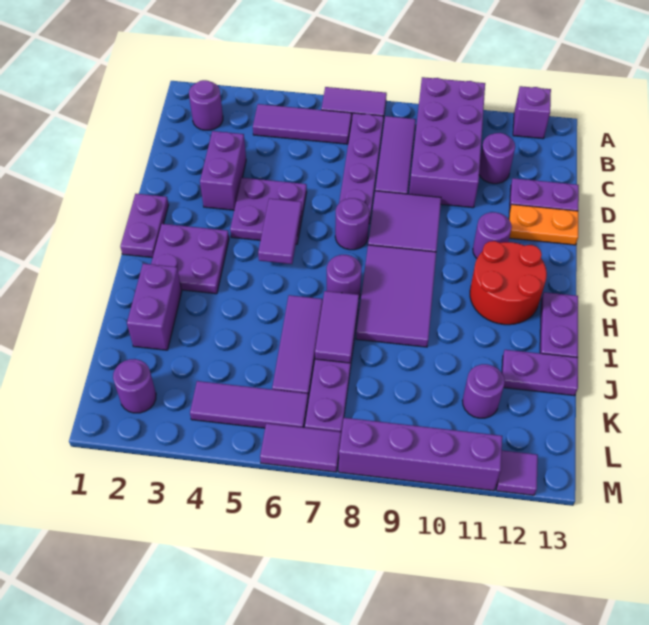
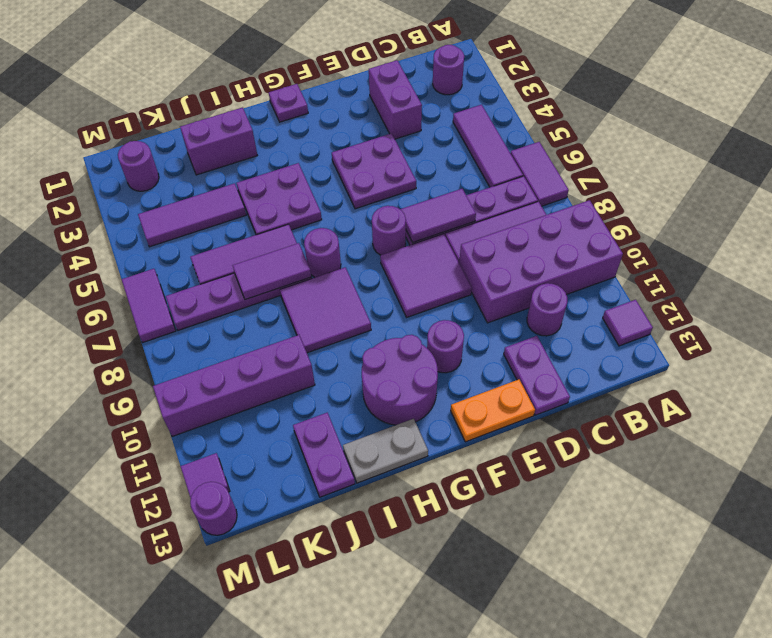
purple 1x1 brick [513,86,551,139] -> purple 1x1 tile [603,300,653,346]
purple 1x2 brick [200,131,246,210] -> purple 1x2 brick turned to [369,60,422,139]
orange 1x2 plate [509,204,578,245] -> orange 1x2 plate turned to [451,379,535,442]
purple 1x2 plate [120,194,169,258] -> purple 1x1 plate [269,84,308,122]
purple 1x2 tile [258,198,302,264] -> purple 1x2 tile moved to [400,189,476,243]
purple 2x2 plate [151,224,229,294] -> purple 2x2 plate moved to [237,163,322,235]
purple 2x3 tile [356,245,436,347] -> purple 2x2 tile [280,267,371,353]
red 2x2 round brick [470,241,547,325] -> purple 2x2 round brick [362,335,438,425]
purple 1x2 plate [540,292,578,357] -> grey 1x2 plate [343,419,428,483]
purple 1x1 round brick [462,364,505,418] -> purple 1x1 round brick moved to [190,482,237,535]
purple 1x3 tile [190,381,308,428] -> purple 1x3 tile turned to [138,183,246,247]
purple 1x4 brick [339,418,502,491] -> purple 1x4 brick turned to [153,335,315,437]

